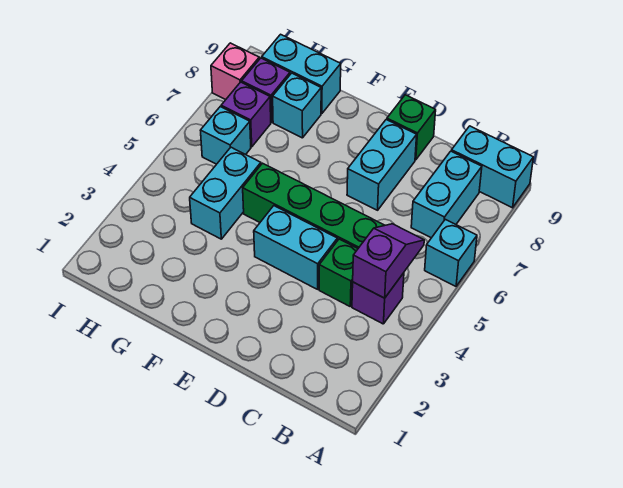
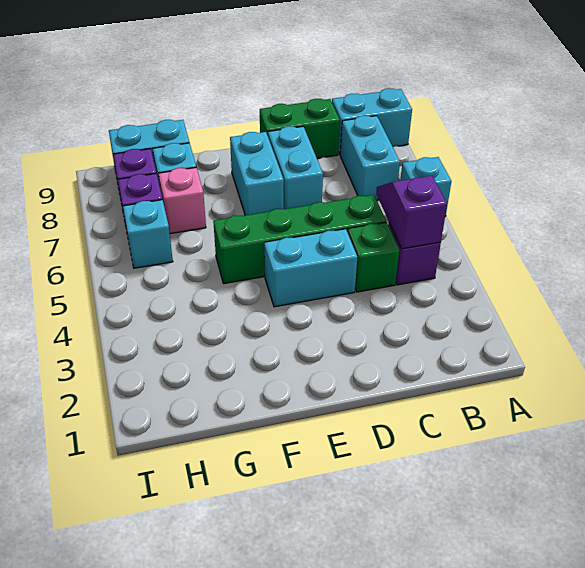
green 1x1 brick [387,95,436,160] -> green 1x2 brick [260,99,340,158]
cyan 1x2 brick [190,147,261,239] -> cyan 1x2 brick moved to [230,132,284,215]
pink 1x1 brick [211,43,259,100] -> pink 1x1 brick moved to [158,167,206,234]

